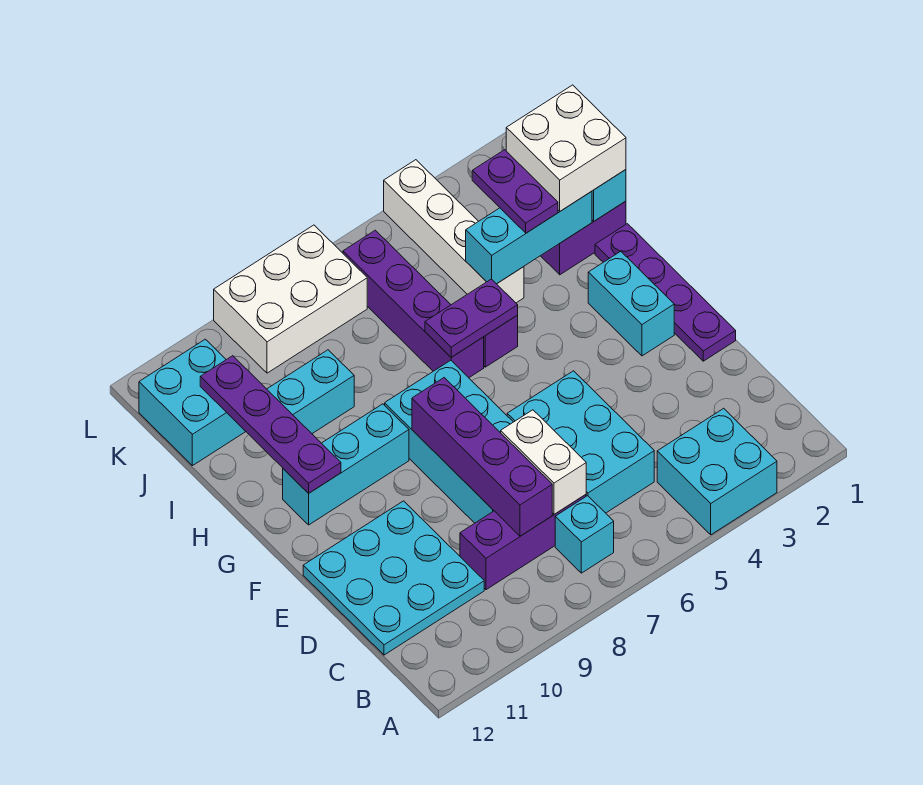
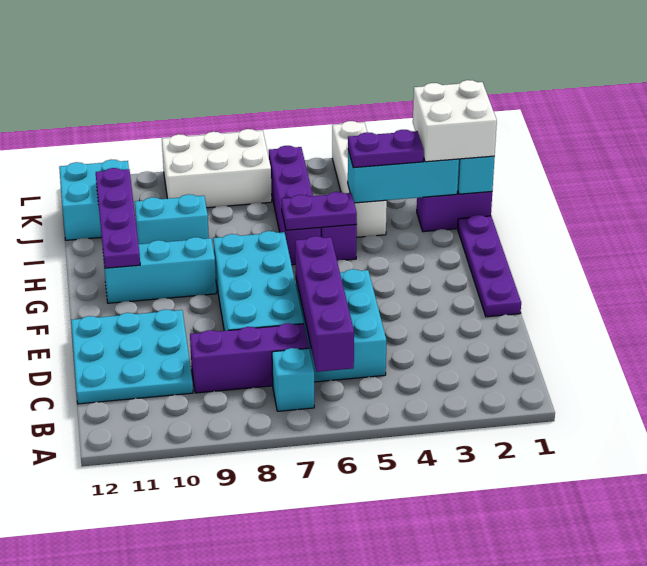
cyan 2x2 brick [657,408,777,535] -> none
white 1x2 brick [501,410,586,514] -> none
purple 1x4 brick [412,378,552,536] -> purple 1x4 brick moved to [295,236,354,372]
cyan 1x2 brick [588,251,674,356] -> none
purple 1x2 plate [472,150,558,233] -> purple 1x2 plate turned to [348,130,424,168]

